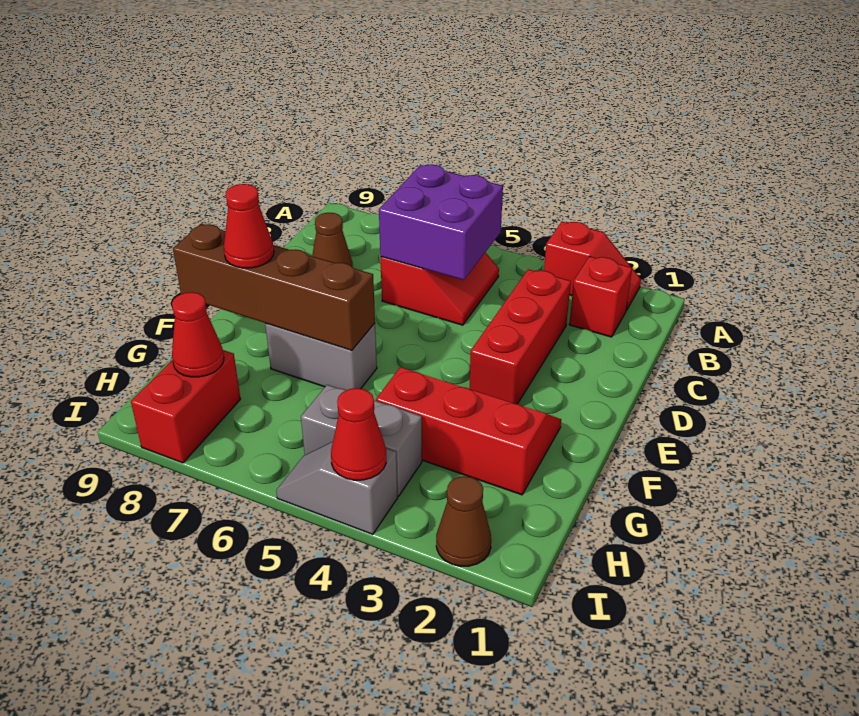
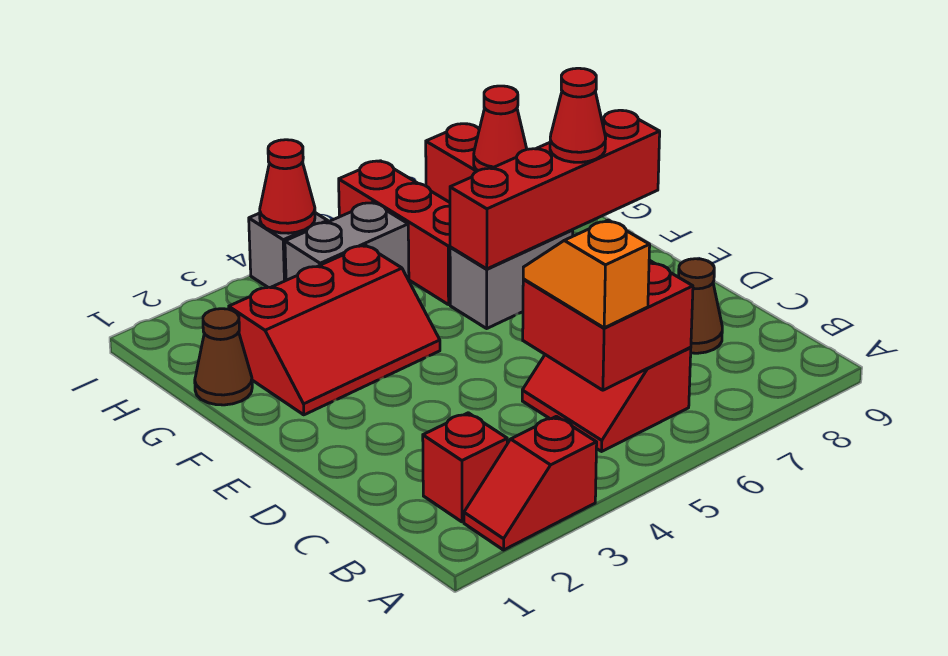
purple 2x2 brick [379,164,503,280] -> red 2x2 brick [523,260,693,390]
none -> orange 1x2 slope [523,220,650,328]
red 1x3 brick [469,269,571,404] -> red 1x3 brick moved to [339,161,450,305]
brown 1x4 brick [173,224,375,350] -> red 1x4 brick [450,110,660,269]
brown 1x1 cone [436,476,491,566] -> brown 1x1 cone moved to [195,309,252,405]

